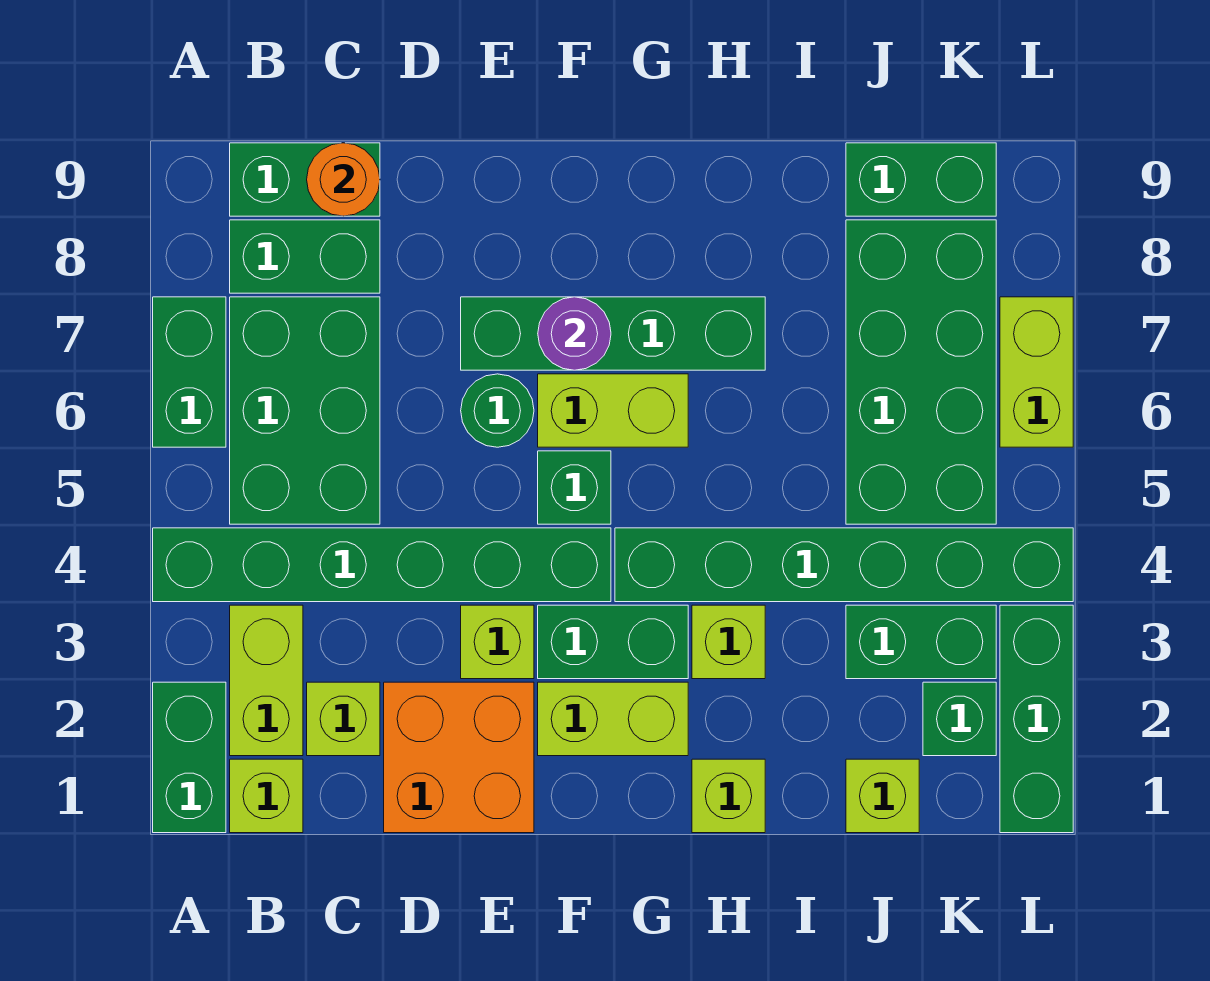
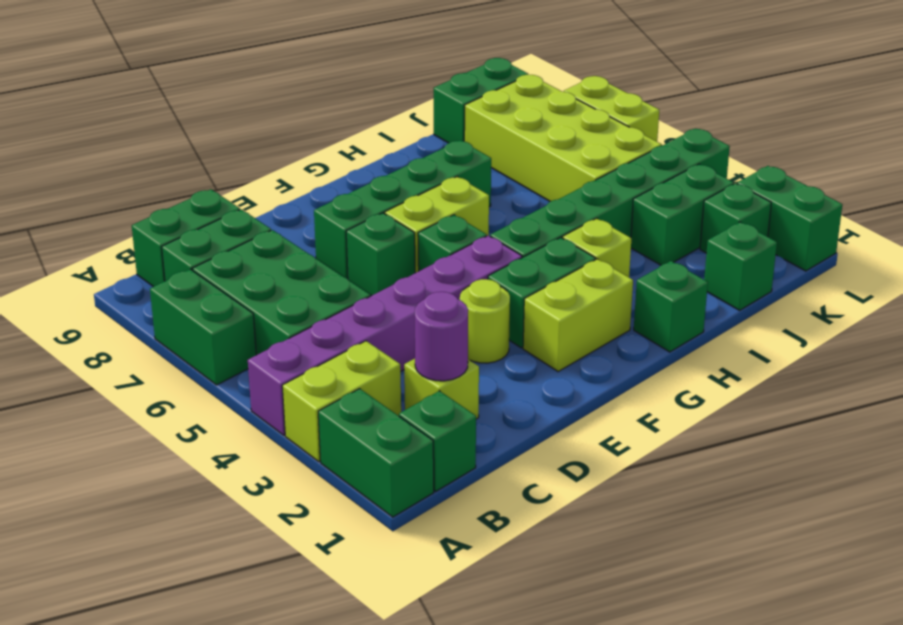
green 1x6 brick [153,528,611,602] -> purple 1x6 brick [248,235,522,435]
lime 1x1 brick [230,759,303,833] -> green 1x1 brick [399,391,476,491]
lime 1x2 brick [230,605,303,756] -> lime 1x2 brick turned to [282,341,401,462]
orange 1x1 round brick [307,143,380,216] -> none
orange 2x2 brick [384,682,534,833] -> none
lime 1x1 brick [461,605,534,679] -> lime 1x1 round brick [460,279,510,363]
green 1x1 round brick [461,374,534,447] -> green 1x1 brick [346,213,415,296]
purple 1x1 round brick [538,297,611,370] -> purple 1x1 round brick moved to [415,292,468,381]
lime 1x1 brick [692,759,765,833] -> green 1x1 brick [634,261,708,352]
lime 1x1 brick [846,759,919,833] -> green 1x1 brick [704,222,777,310]
green 2x4 brick [846,220,996,524] -> lime 2x4 brick [464,75,662,202]
green 1x3 brick [1000,605,1073,833] -> green 1x2 brick [737,166,842,271]

